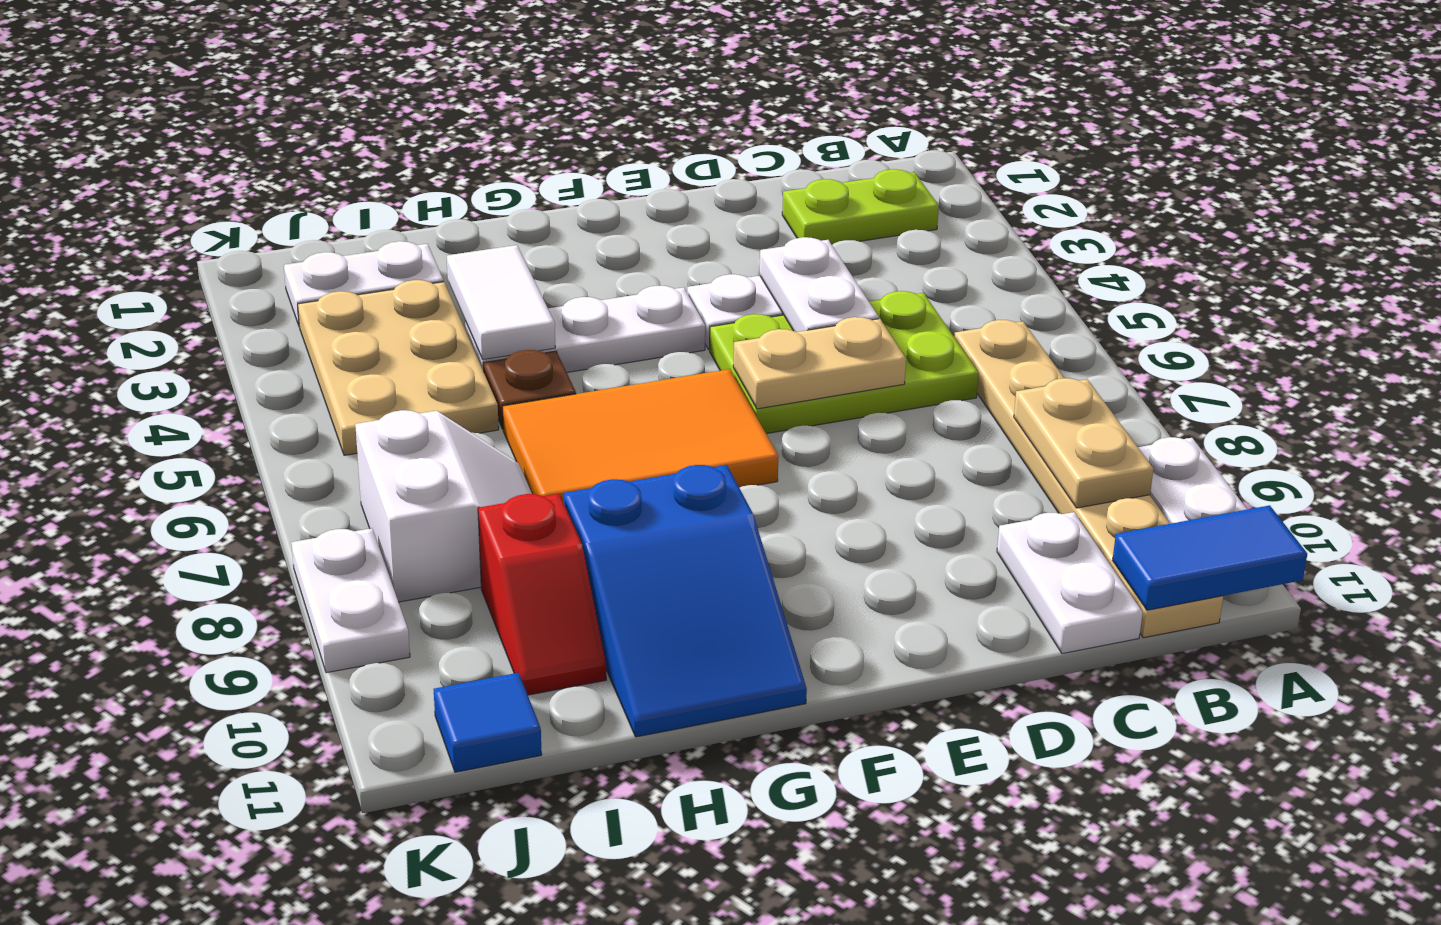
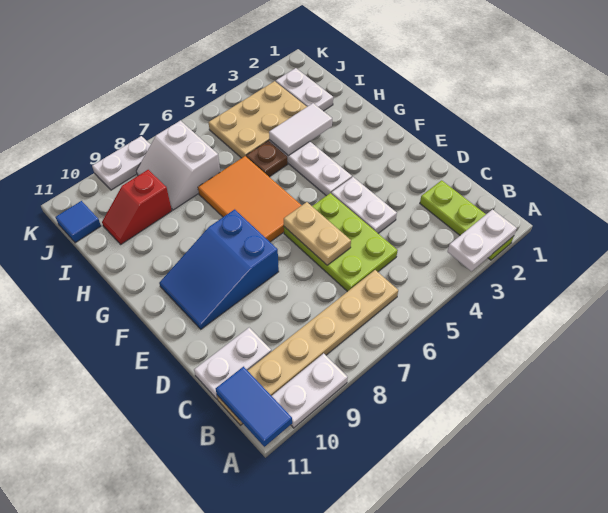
lime 1x2 plate [782,169,939,245] -> lime 1x3 plate [420,180,514,260]
tan 1x2 plate [1014,378,1153,508] -> none
white 1x2 plate [760,237,879,332] -> white 1x2 plate moved to [447,210,517,271]
blue 2x3 slope [564,465,807,737] -> blue 2x3 slope moved to [159,209,279,329]
white 2x2 slope [355,410,532,602] -> white 2x2 slope turned to [136,120,220,210]

